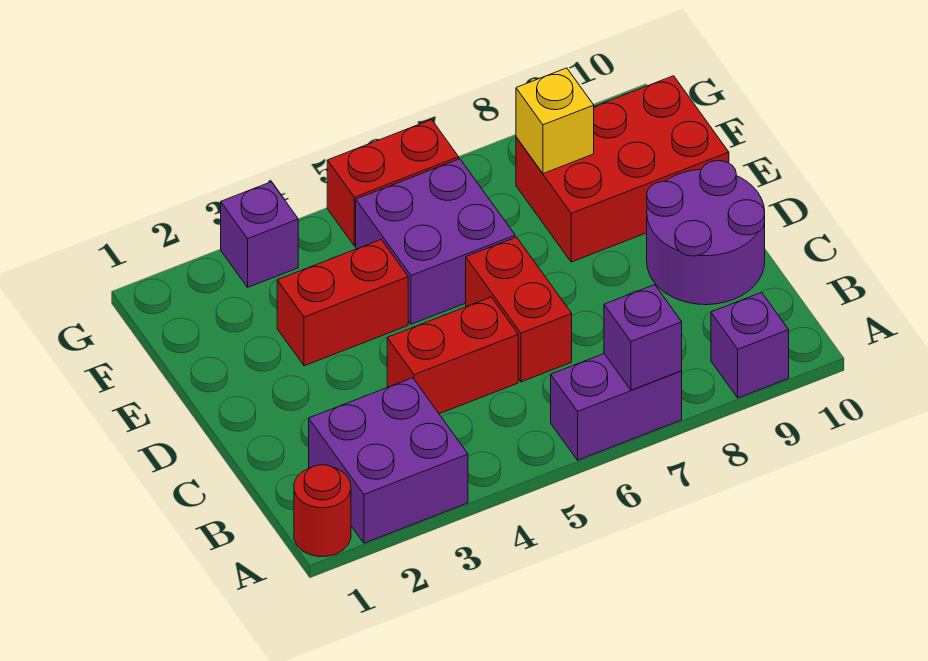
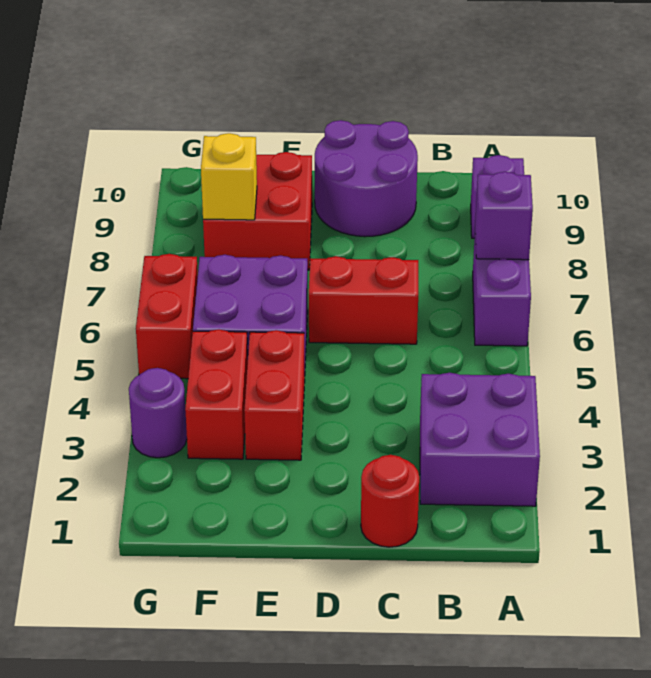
red 1x1 round brick [294,465,351,557] -> red 1x1 round brick moved to [361,455,419,547]
red 1x2 brick [387,297,518,414] -> red 1x2 brick moved to [185,329,248,459]
red 2x3 brick [516,76,729,262] -> red 2x2 brick [203,152,312,270]
purple 1x1 brick [221,182,298,287] -> purple 1x1 round brick [129,368,187,458]

